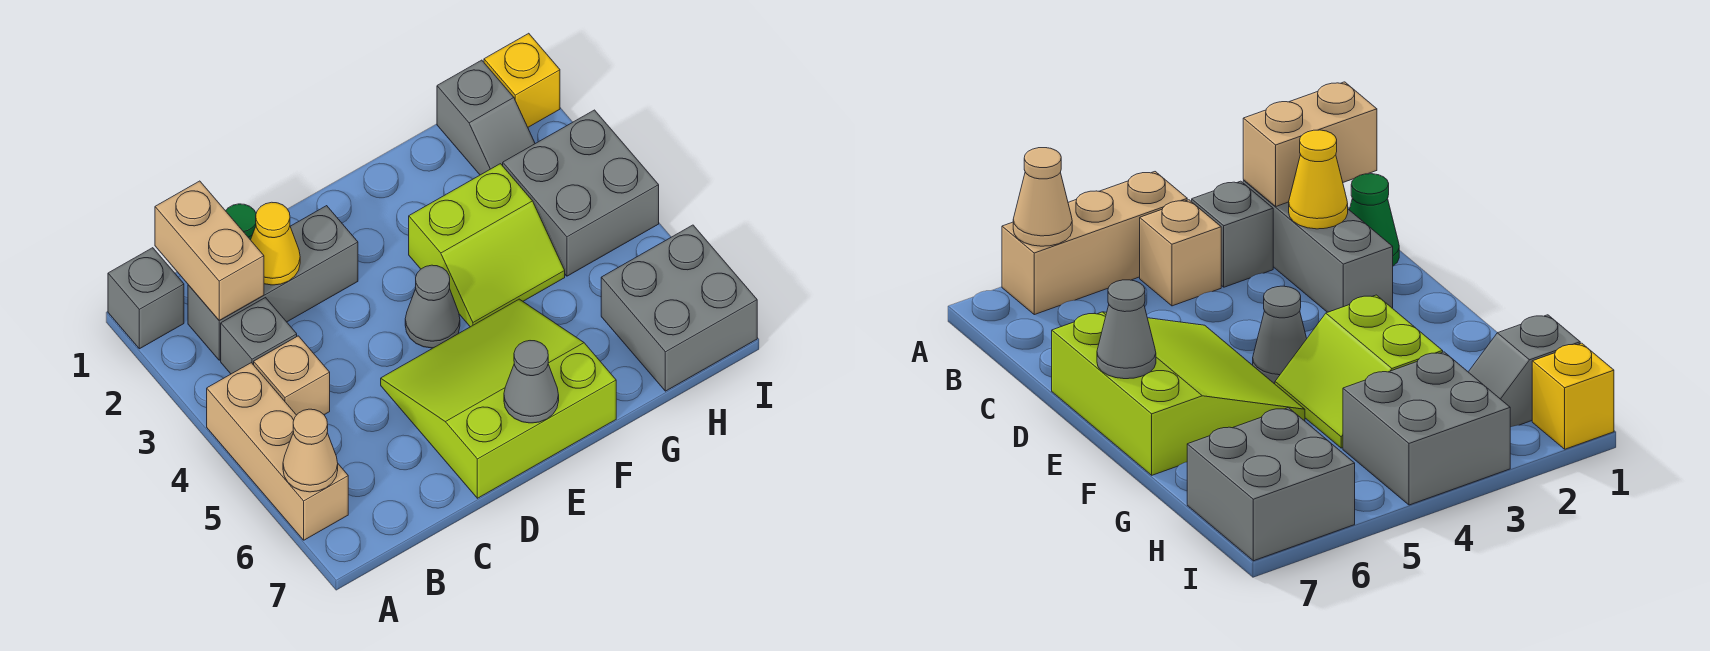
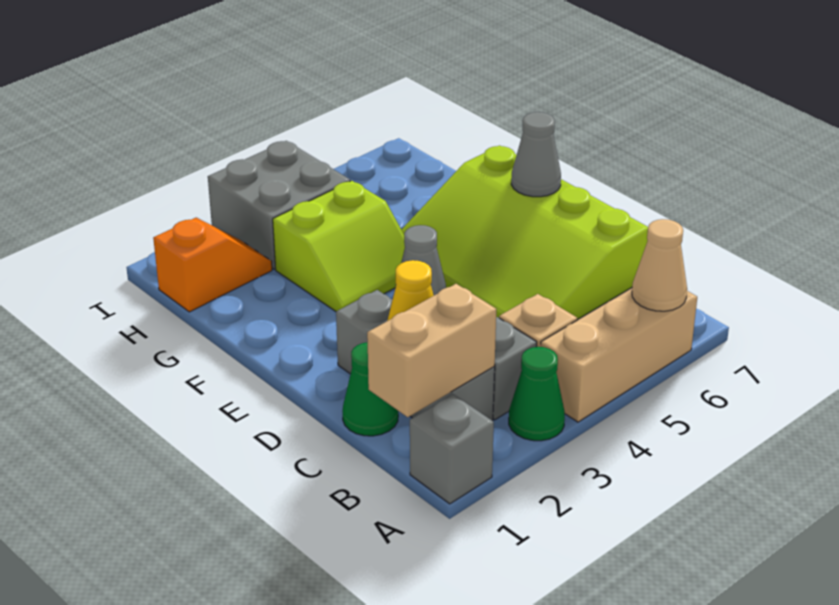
none -> green 1x1 cone [509,347,565,441]
lime 3x3 slope [381,299,616,498] -> lime 3x4 slope [401,146,648,320]
lime 2x2 slope [409,164,565,327] -> lime 2x2 slope turned to [273,181,405,311]
grey 1x2 slope [437,60,535,175] -> orange 1x2 slope [153,218,272,312]
grey 2x2 brick [601,225,757,391] -> none
yellow 1x1 brick [484,33,560,127] -> none

